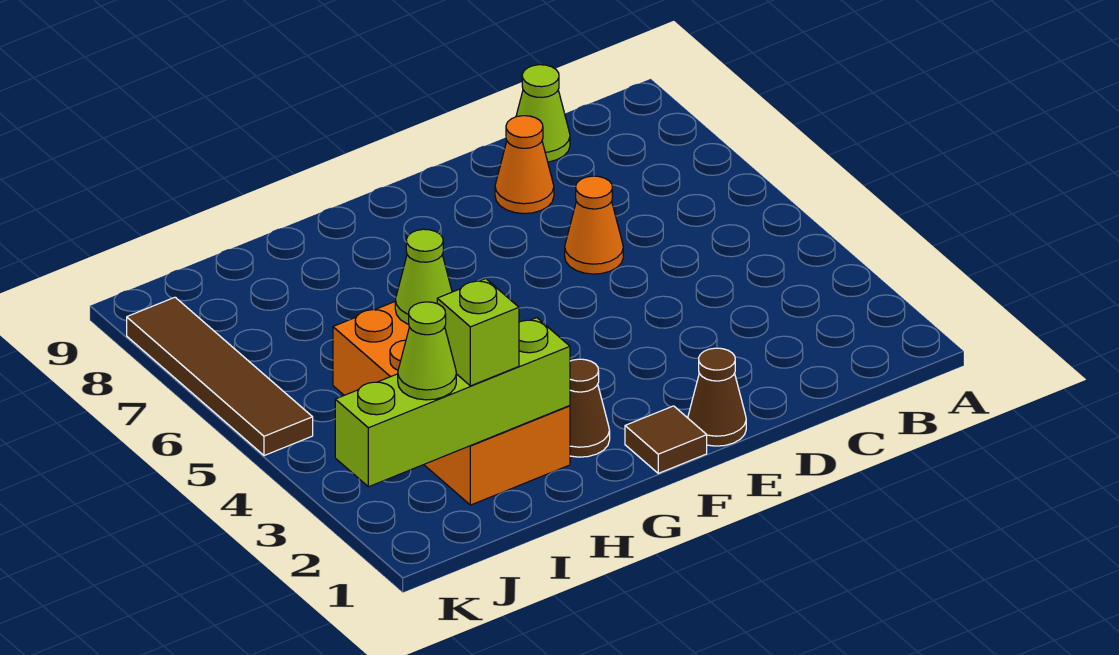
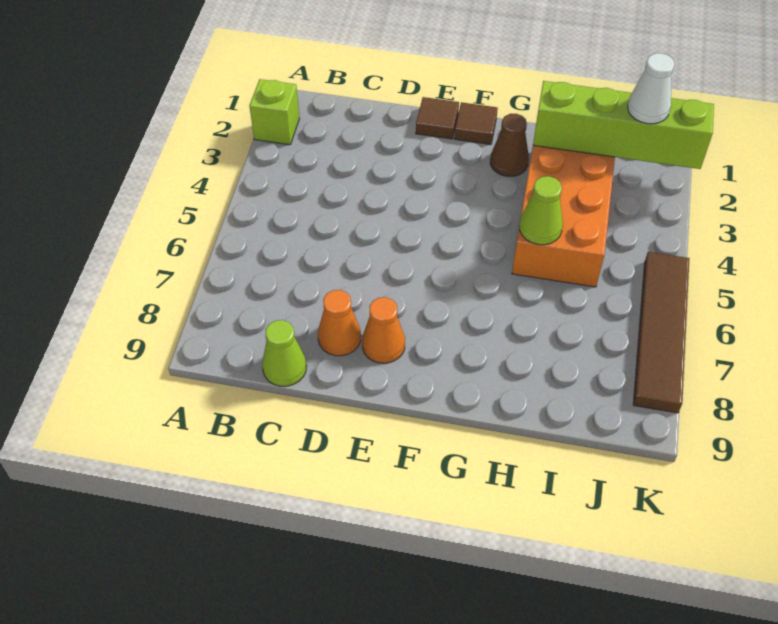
orange 1x1 cone [565,176,623,274] -> orange 1x1 cone moved to [362,297,405,363]
brown 1x1 cone [688,348,746,446] -> brown 1x1 tile [416,97,459,139]
lime 1x1 brick [437,279,519,386] -> lime 1x1 brick moved to [249,79,299,145]
lime 1x1 cone [398,302,456,400] -> white 1x1 cone [628,53,674,124]

